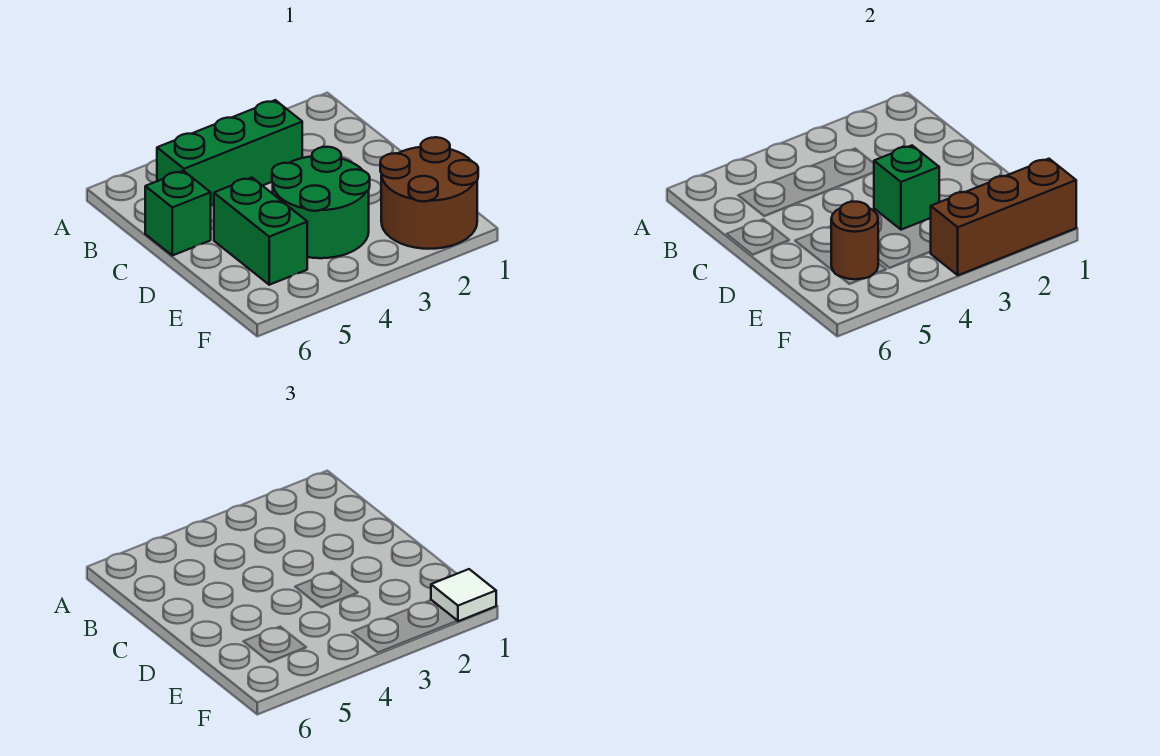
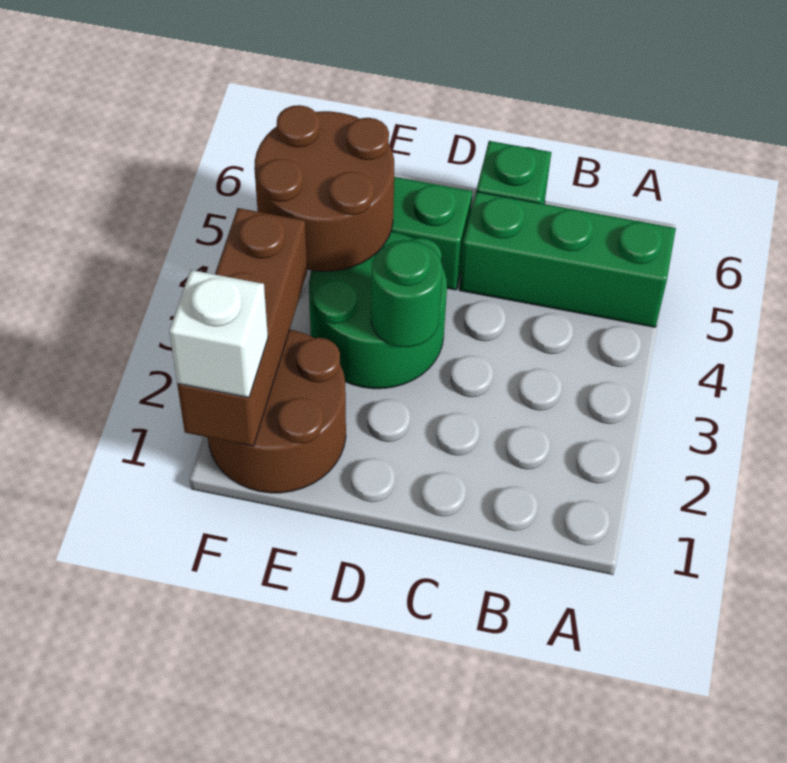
green 1x3 brick [157,100,302,206] -> green 1x3 brick turned to [459,192,676,327]
green 1x1 brick [874,146,939,230] -> green 1x1 round brick [371,240,442,347]
brown 1x1 round brick [831,202,878,279] -> brown 2x2 round brick [254,105,394,271]
white 1x1 tile [431,569,496,621] -> white 1x1 brick [169,270,268,398]

